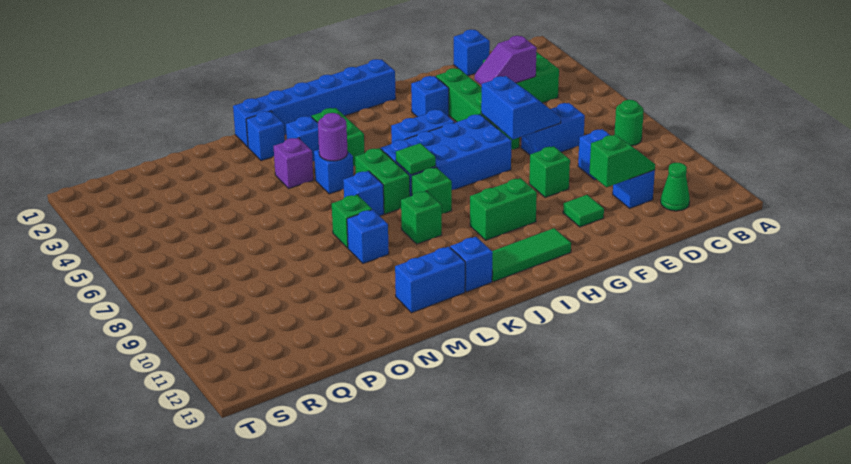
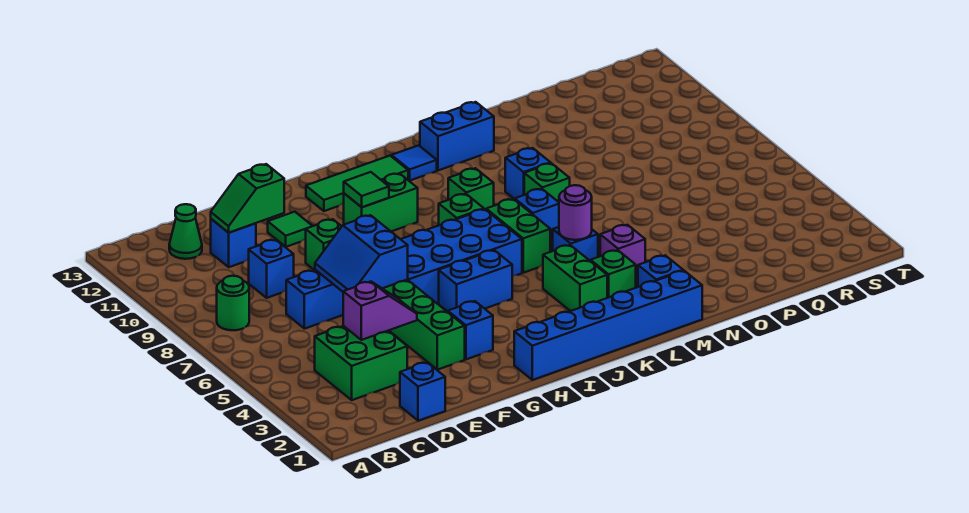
green 1x1 tile [396,143,436,175] -> green 1x1 tile moved to [344,172,389,207]
blue 1x1 brick [450,237,493,292] -> blue 1x1 tile [392,145,437,180]
blue 1x1 brick [286,116,319,161] -> green 1x1 brick [591,250,636,298]

